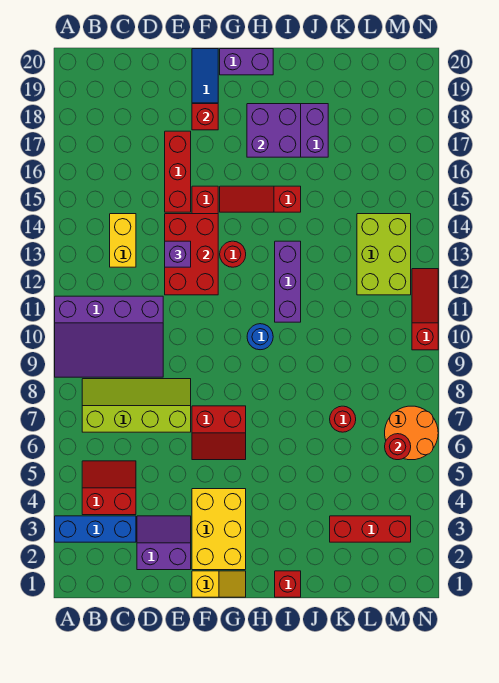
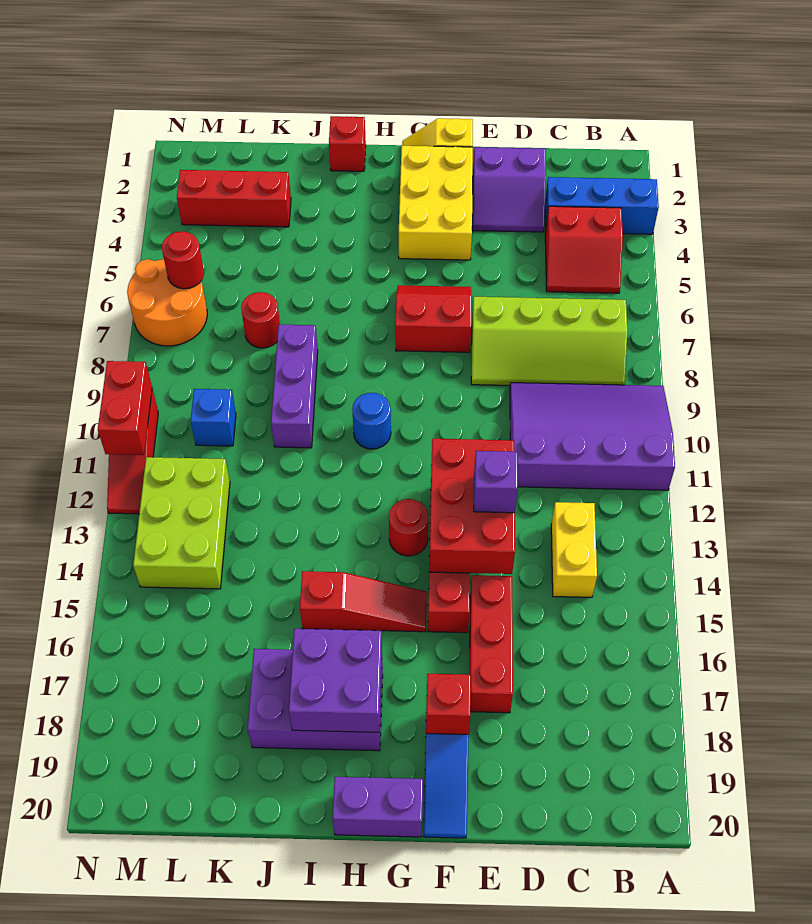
purple 1x3 brick [275,241,301,322] -> purple 1x3 brick moved to [271,324,318,448]
none -> blue 1x1 brick [191,389,236,446]
none -> red 1x2 brick [98,361,152,455]

